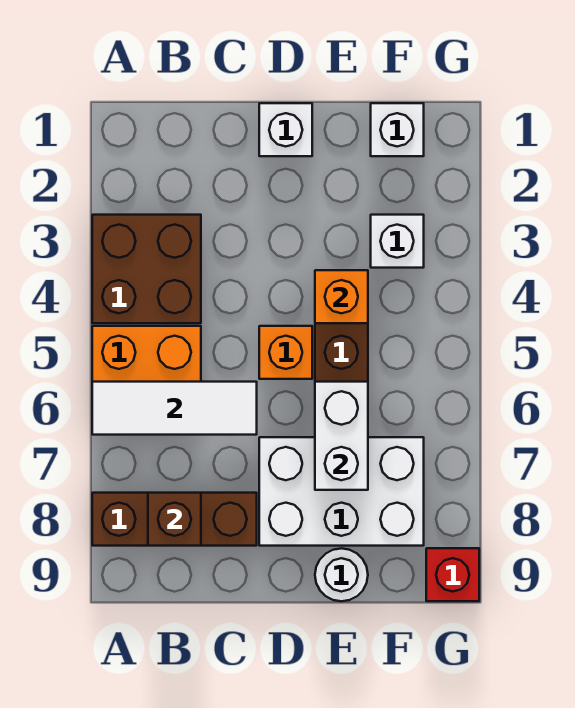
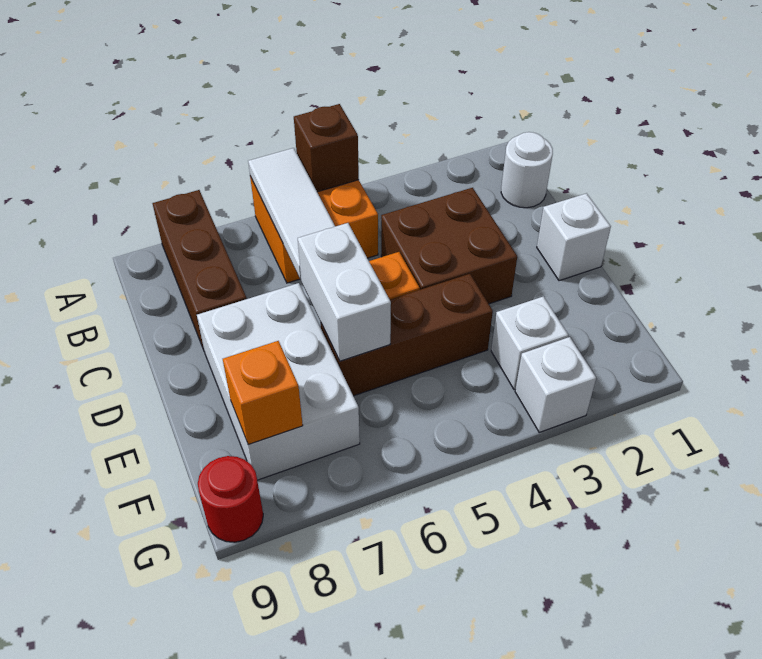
brown 2x2 brick [92,215,201,323] -> brown 2x2 brick moved to [381,188,517,304]
brown 1x1 brick [148,493,201,546] -> brown 1x1 brick moved to [294,104,359,192]
orange 1x1 brick [315,270,368,323] -> orange 1x1 brick moved to [223,341,303,445]
white 1x2 brick [315,382,368,490] -> white 1x2 brick turned to [298,223,391,361]
white 1x1 round brick [315,548,368,601] -> white 1x1 round brick moved to [501,132,553,208]
white 1x1 brick [371,103,424,156] -> white 1x1 brick moved to [515,337,596,432]
red 1x1 brick [426,548,479,601] -> red 1x1 round brick [198,456,263,542]

